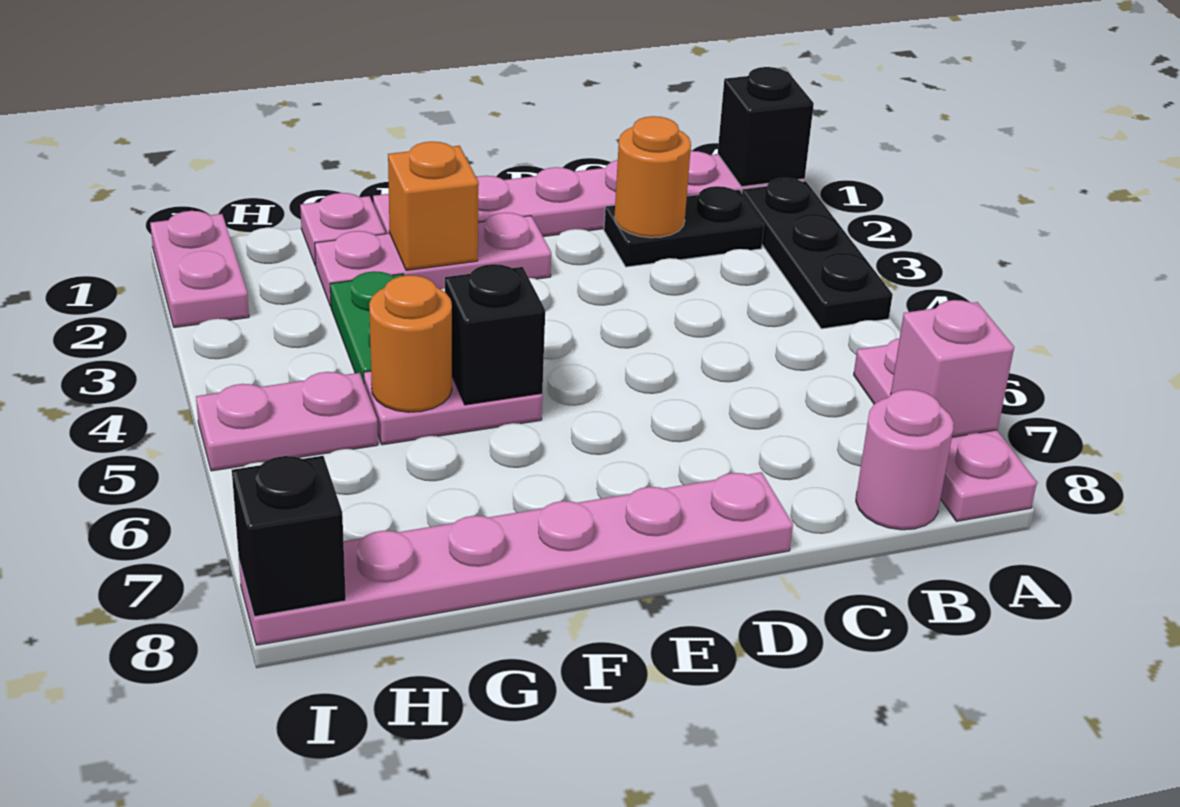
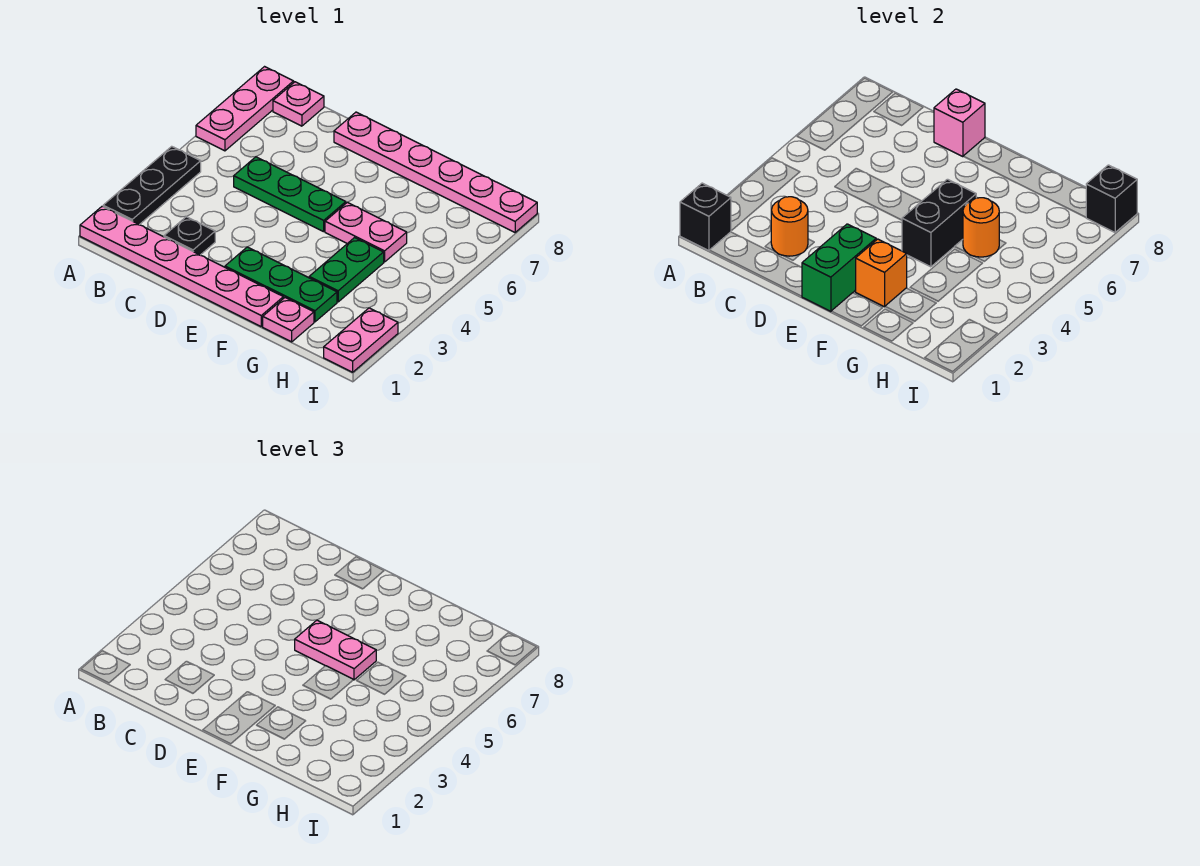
pink 1x1 brick [891,300,1014,437] -> pink 1x1 brick moved to [934,89,985,157]
black 1x2 plate [604,186,764,267] -> black 1x1 plate [164,217,215,255]
pink 1x1 round brick [856,390,954,530] -> pink 1x1 plate [273,82,324,126]
none -> green 1x3 plate [234,157,346,232]
none -> green 1x2 brick [802,224,876,311]
pink 1x3 plate [315,213,551,306] -> green 1x3 plate [225,247,337,322]
black 1x1 brick [445,264,545,405] -> black 1x2 brick [902,179,976,267]
pink 1x2 plate [196,372,378,471] -> pink 1x2 plate moved to [295,620,376,680]

